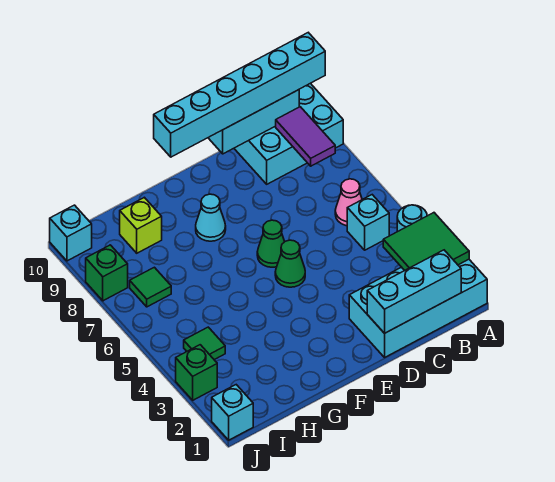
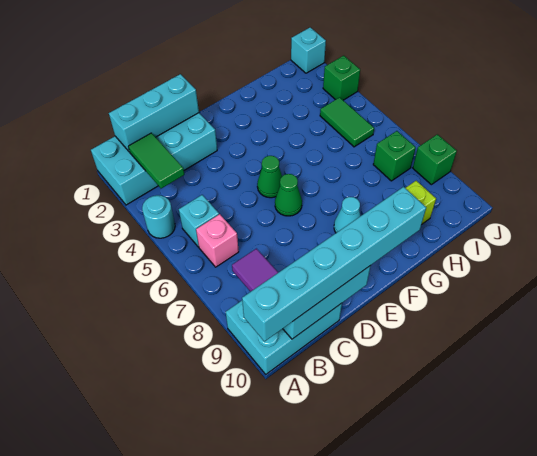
green 2x2 tile [383,213,469,270] -> green 1x2 tile [128,133,184,189]
pink 1x1 cone [335,179,362,226] -> pink 1x1 brick [196,214,239,267]
green 1x1 tile [184,327,225,360] -> green 1x2 tile [320,97,374,147]
green 1x1 tile [130,267,171,307] -> green 1x1 brick [373,131,416,181]
cyan 1x1 brick [50,205,92,261] -> none

